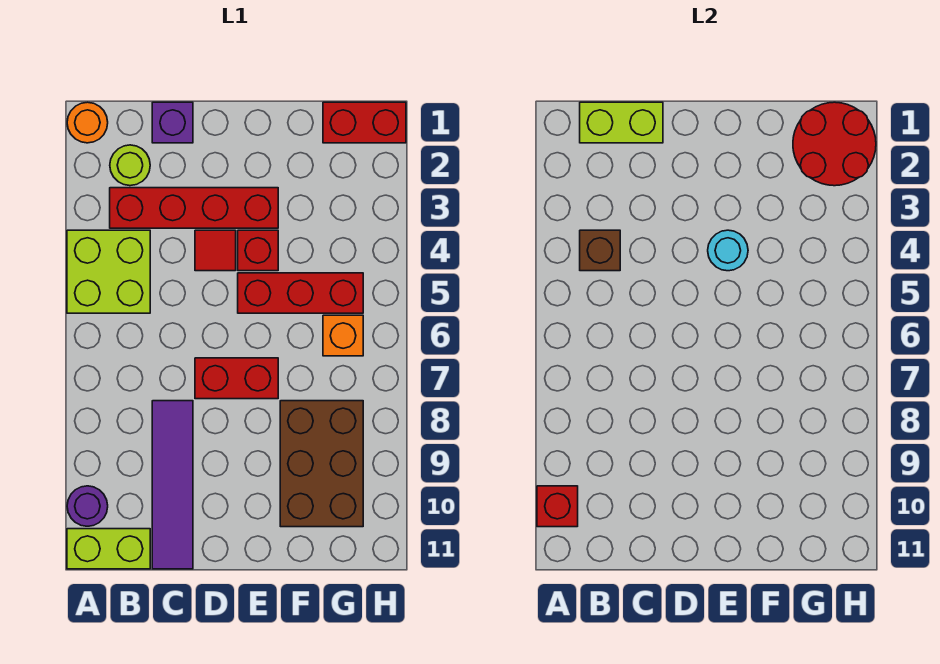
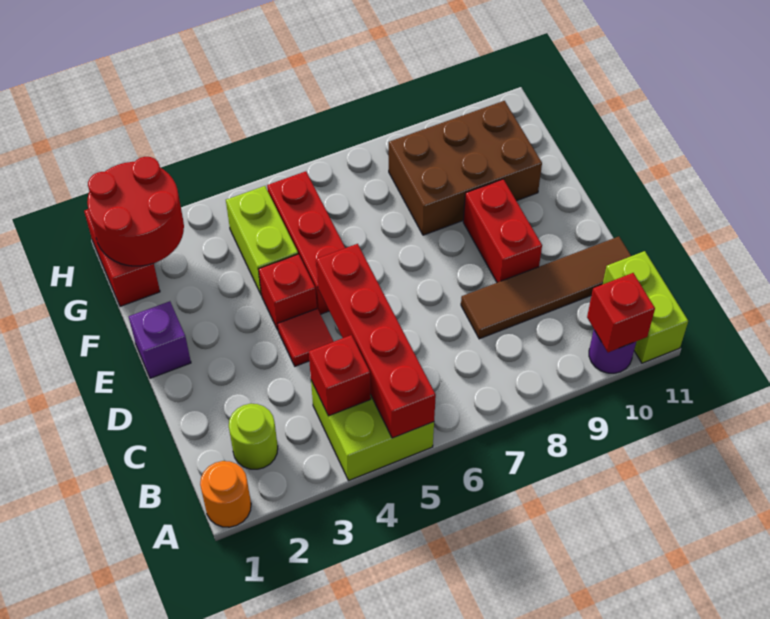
lime 1x2 brick [580,102,663,143] -> lime 1x2 brick moved to [226,186,298,295]
red 1x4 brick [110,188,278,228] -> red 1x4 brick moved to [316,244,436,438]
brown 1x1 brick [580,230,620,271] -> red 1x1 brick [309,335,371,416]
purple 1x1 brick [152,102,193,143] -> purple 1x1 brick moved to [129,301,191,378]
purple 1x4 tile [152,401,193,569] -> brown 1x4 tile [461,237,631,339]
red 1x2 brick [195,358,278,399] -> red 1x2 brick moved to [463,179,542,283]
cyan 1x1 round brick [708,230,748,271] -> none
orange 1x1 brick [323,315,363,356] -> none

